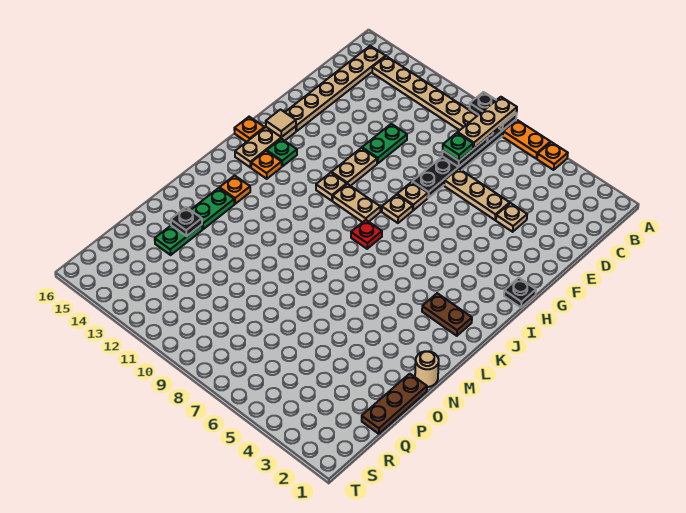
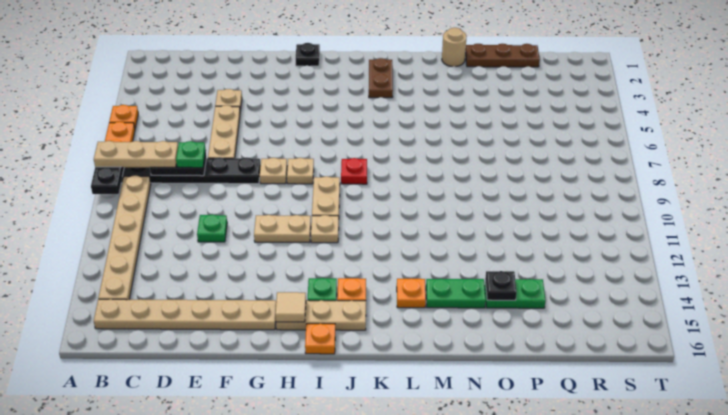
green 1x2 plate [362,124,407,163] -> green 1x1 plate [197,215,227,242]

